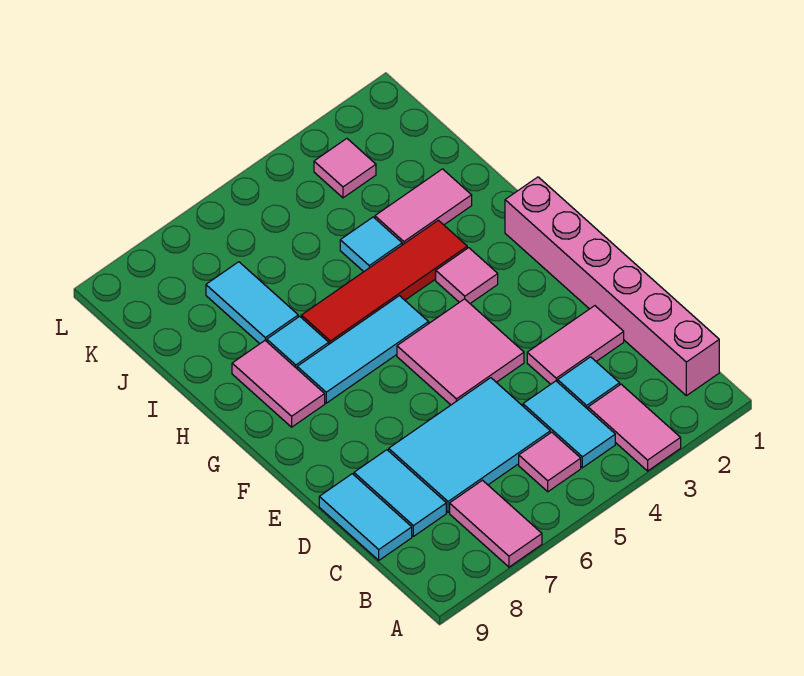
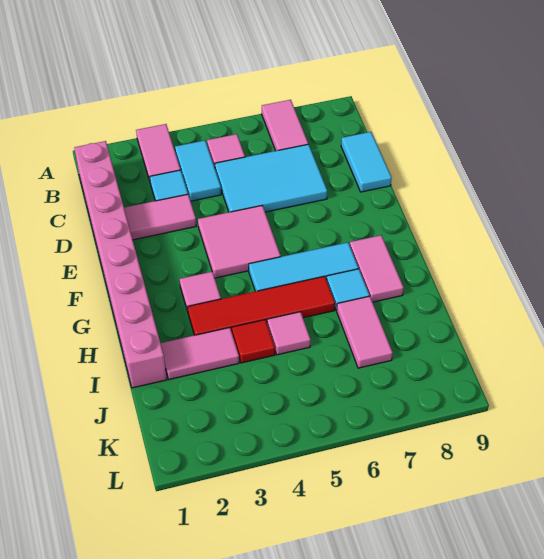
pink 1x6 brick [505,177,719,396] -> pink 1x8 brick [74,141,167,388]
cyan 1x2 tile [354,450,446,536] -> none
cyan 1x1 tile [340,217,402,272] -> red 1x1 tile [232,320,275,363]
cyan 1x2 tile [206,262,298,344] -> pink 1x2 tile [337,296,393,368]
pink 1x1 tile [314,139,376,198] -> pink 1x1 tile moved to [267,312,311,355]

